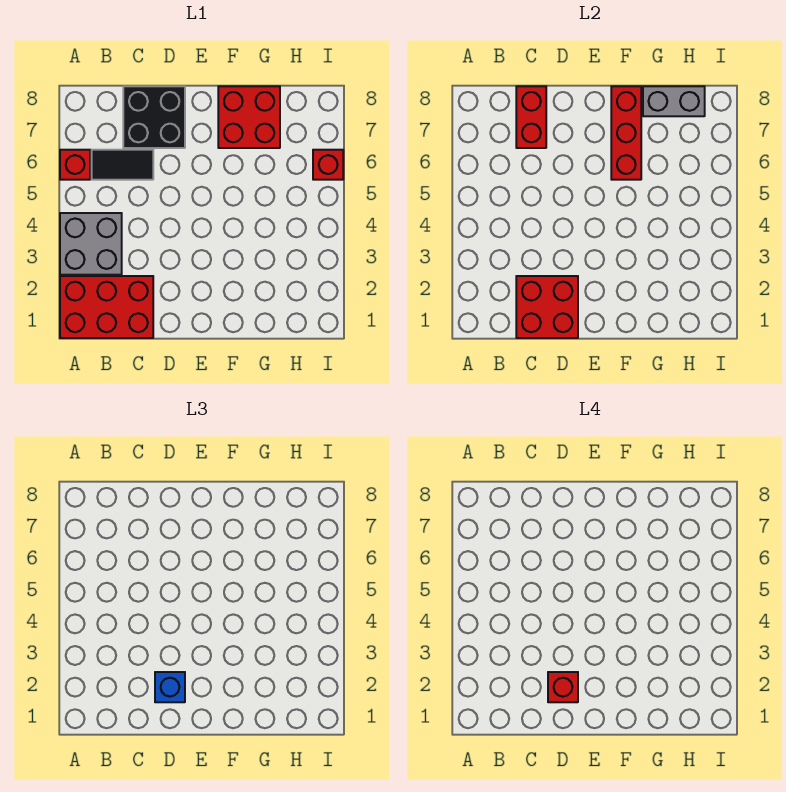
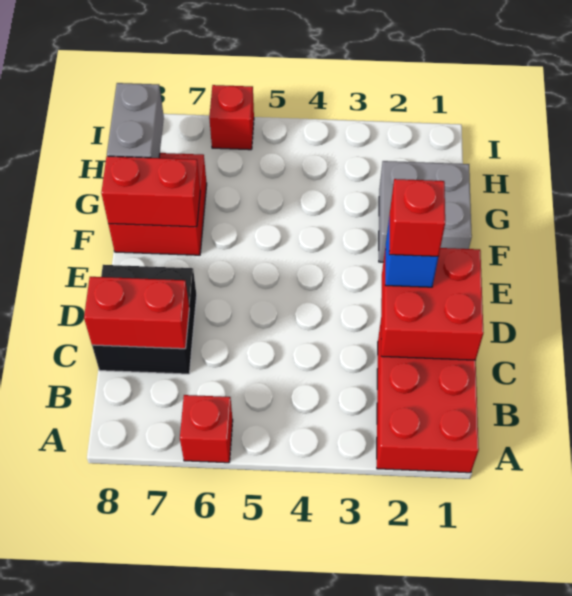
grey 2x2 brick [60,213,122,275] -> grey 2x2 brick moved to [379,161,472,262]
black 1x2 tile [92,150,153,180] -> none
red 1x3 brick [611,86,641,180] -> red 1x2 brick [101,156,200,227]

